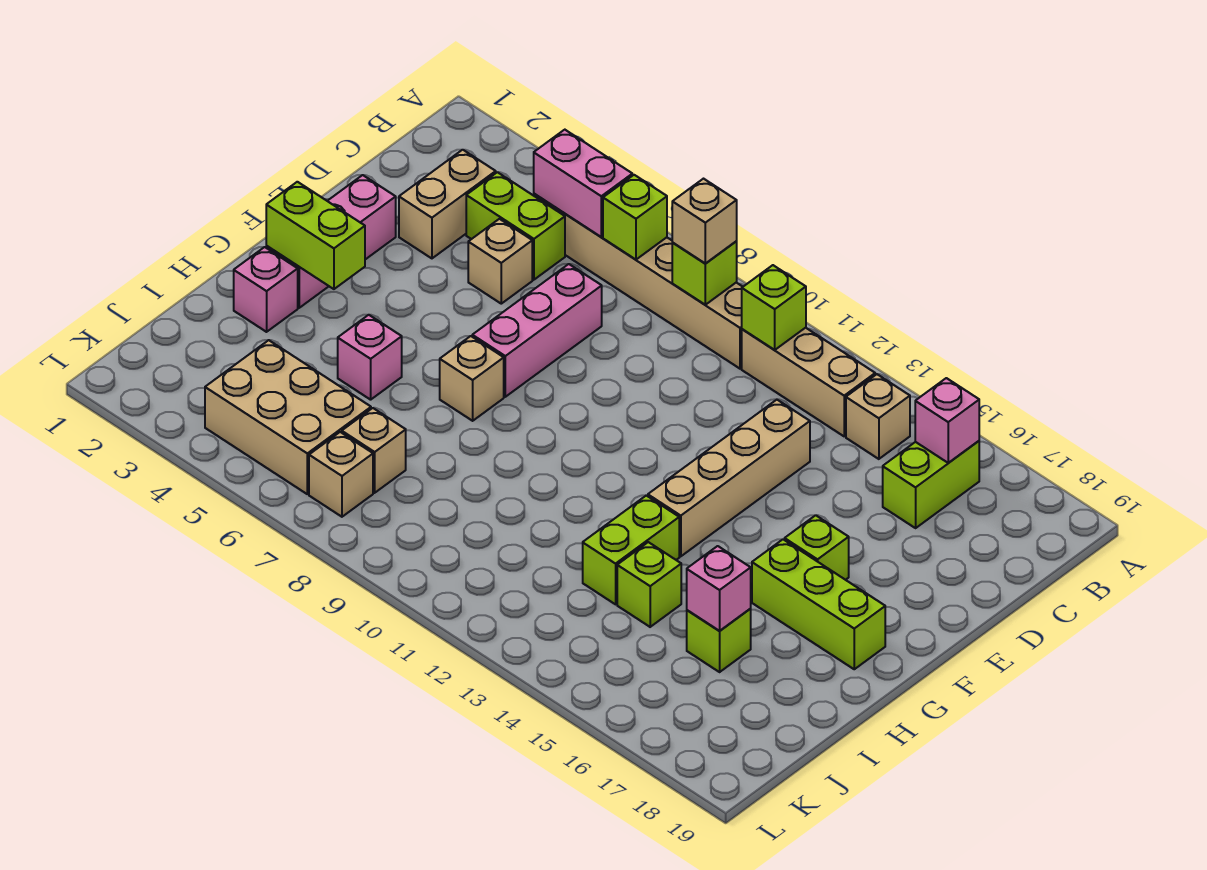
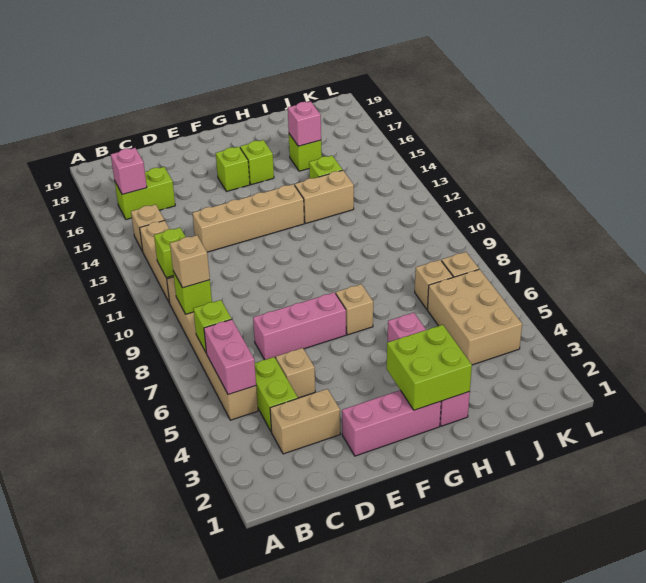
lime 1x2 brick [266,182,365,289] -> lime 2x2 brick [387,325,472,410]
lime 1x3 brick [752,539,885,669] -> lime 1x1 brick [240,140,274,185]
lime 1x2 brick [583,495,679,604] -> tan 1x2 brick [295,170,354,223]

